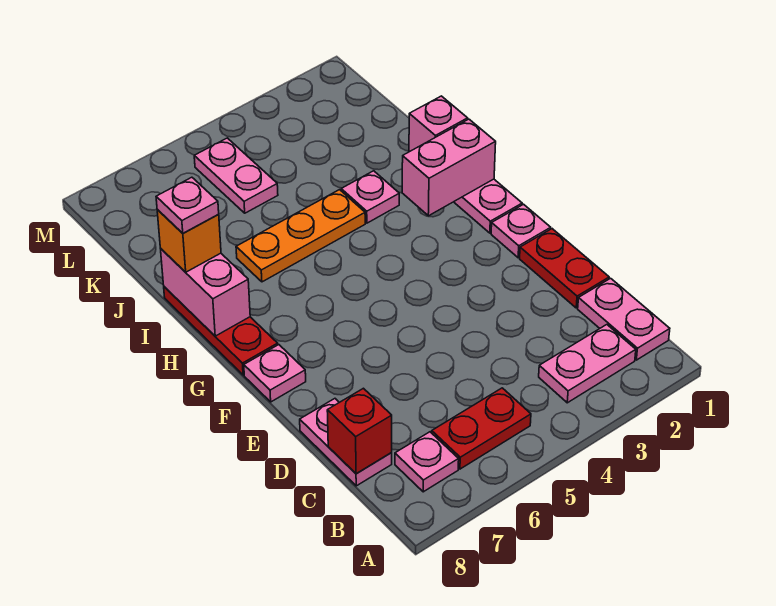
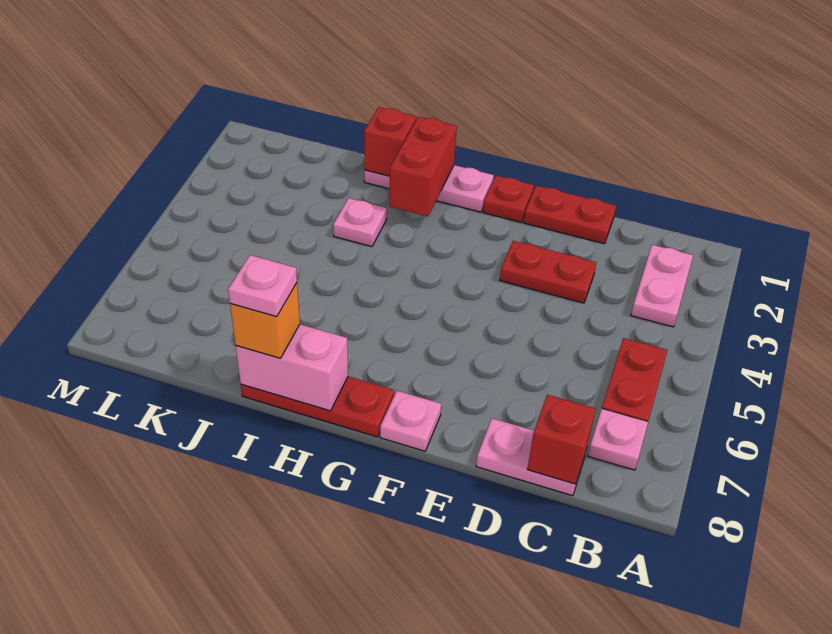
pink 1x2 plate [578,278,670,360] -> none
none -> red 1x2 plate [500,241,597,303]
pink 1x1 plate [491,204,551,258] -> red 1x1 plate [483,176,534,222]
pink 1x2 brick [402,119,496,216] -> red 1x2 brick [389,117,457,216]
pink 1x1 brick [409,96,468,152] -> red 1x1 brick [364,107,416,176]
orange 1x3 plate [236,190,365,282] -> none
pink 1x2 plate [194,138,278,213] -> none

